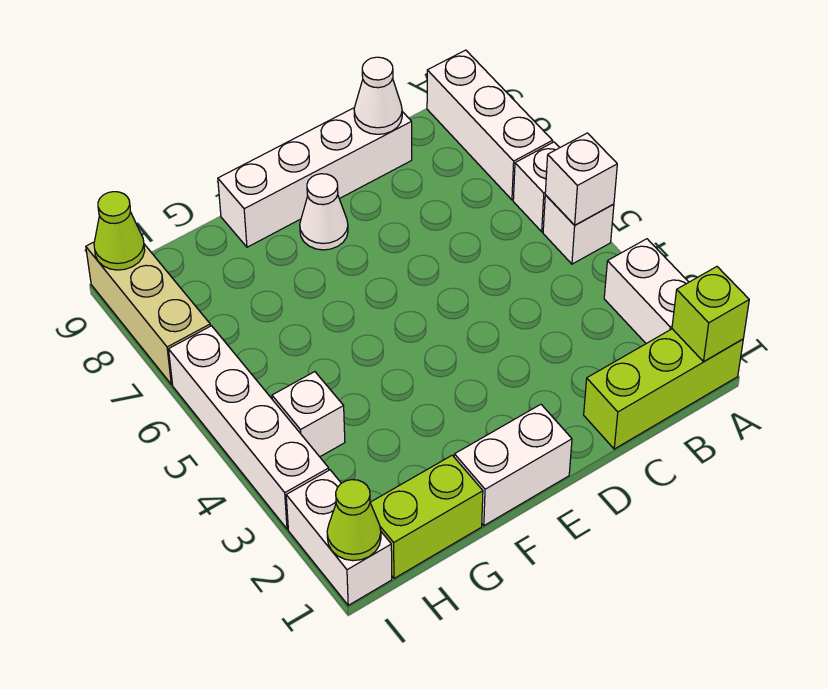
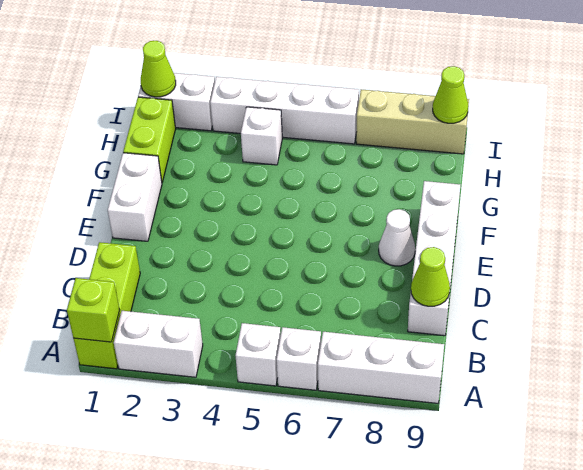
white 1x1 brick [545,133,617,225] -> none
white 1x1 cone [354,57,402,134] -> lime 1x1 cone [411,247,450,306]

